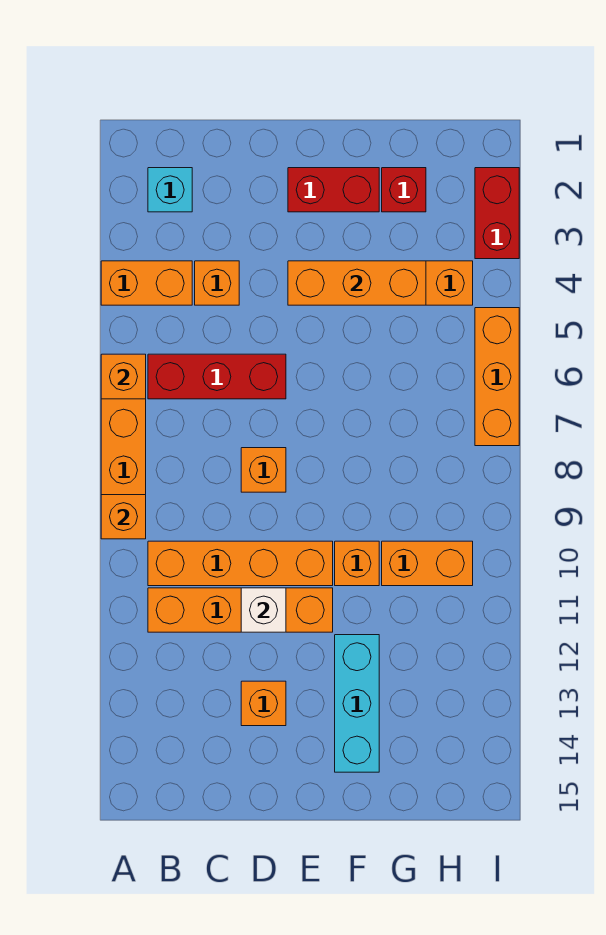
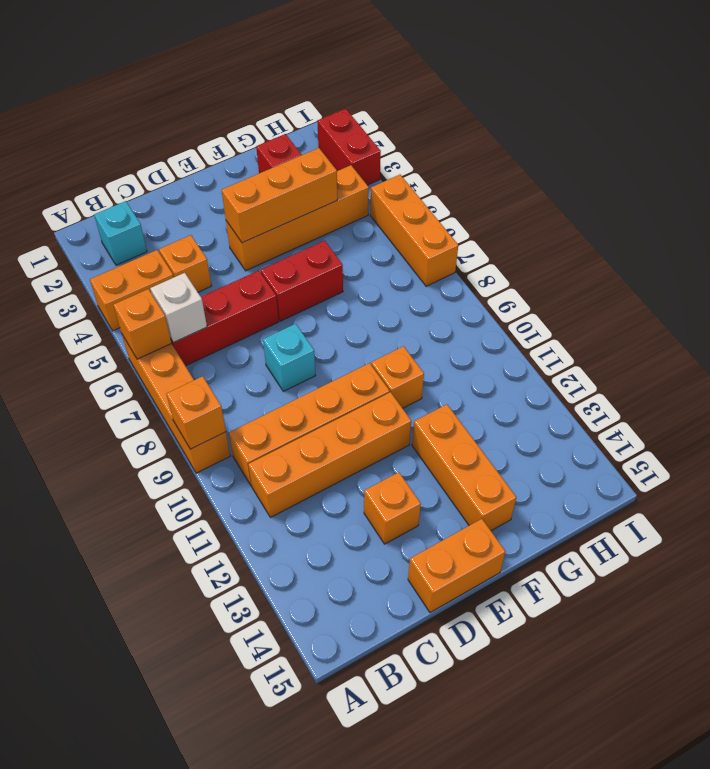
orange 1x1 brick [241,448,286,492] -> cyan 1x1 brick [263,324,316,391]
white 1x1 brick [241,588,286,632] -> white 1x1 brick moved to [150,273,207,343]
red 1x2 brick [288,168,379,212] -> red 1x2 brick moved to [261,241,343,321]
cyan 1x3 brick [335,635,379,772] -> orange 1x3 brick [412,404,516,531]
orange 1x2 brick [382,541,473,586] -> orange 1x2 brick moved to [408,519,506,613]

